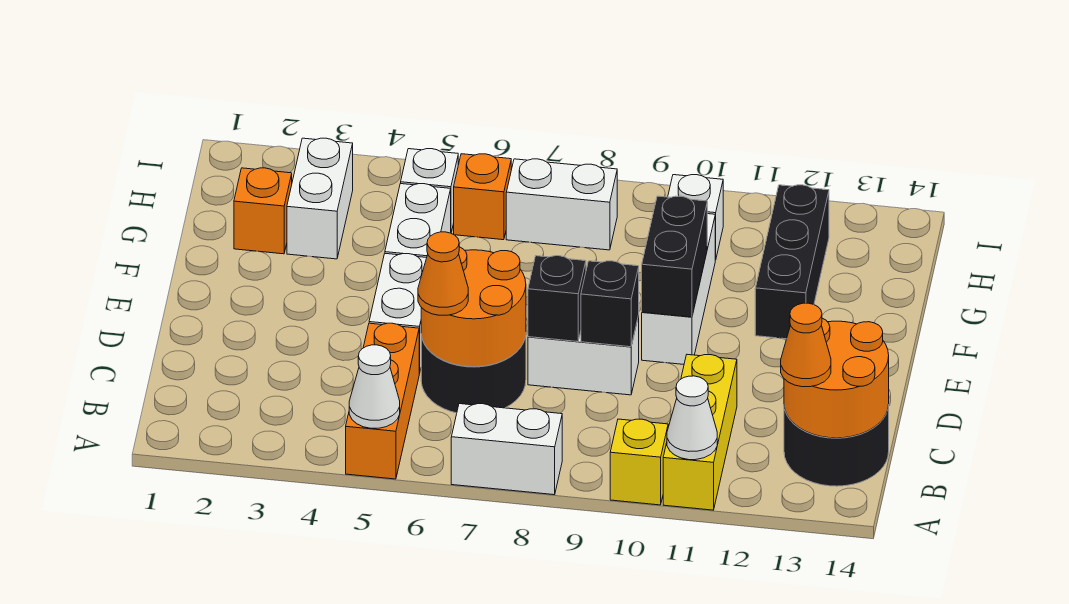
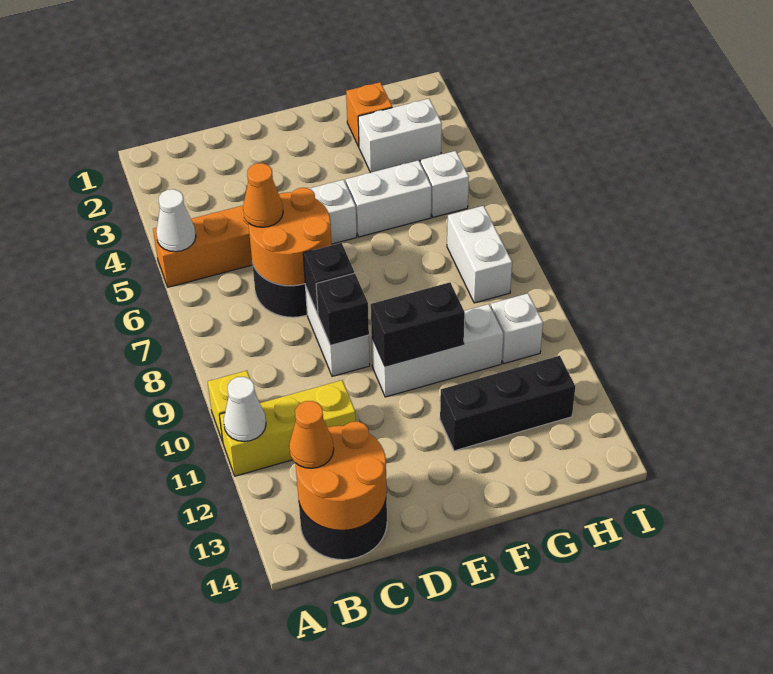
white 1x2 brick [451,404,562,495] -> none
orange 1x1 brick [454,154,511,240] -> none

